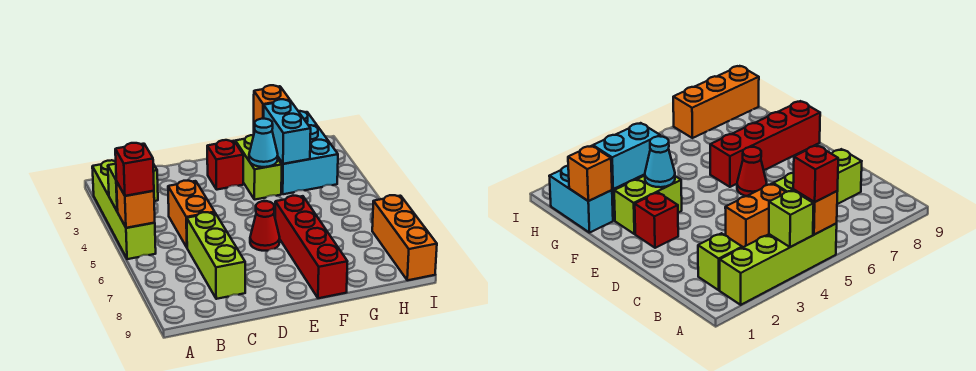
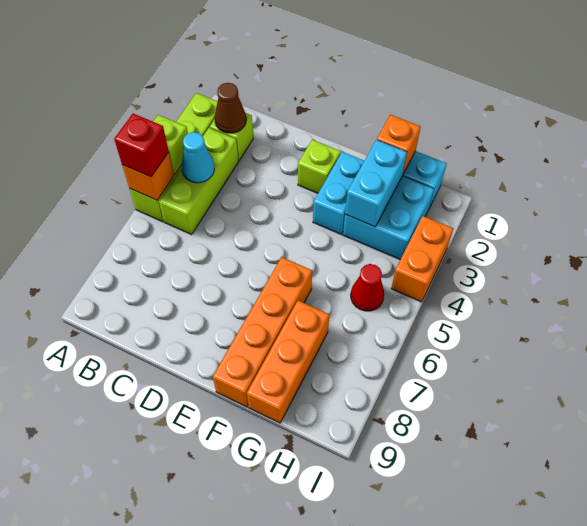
none -> brown 1x1 cone [215,83,246,133]
orange 1x2 brick [168,180,215,247] -> orange 1x2 brick moved to [391,216,453,302]
lime 1x3 brick [187,212,245,299] -> lime 1x3 brick moved to [159,128,239,234]
red 1x1 brick [207,140,243,190] -> lime 1x1 brick [298,140,341,193]
red 1x1 cone [250,201,280,251] -> red 1x1 cone moved to [351,264,384,311]
lime 1x2 brick [235,135,282,200] -> cyan 1x2 brick [313,152,364,234]
cyan 1x1 cone [249,119,278,167] -> cyan 1x1 cone moved to [181,132,214,183]
red 1x4 brick [275,196,347,298] -> orange 1x4 brick [213,257,312,407]
orange 1x3 brick [372,195,437,280] -> orange 1x3 brick moved to [247,301,329,423]

